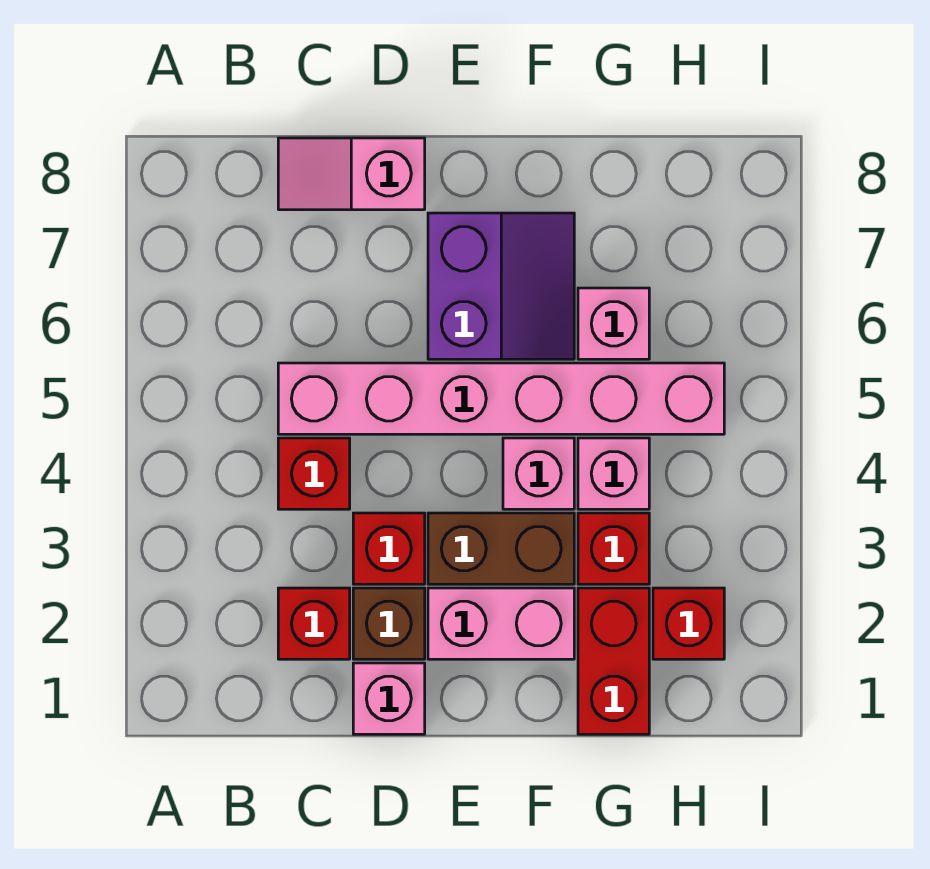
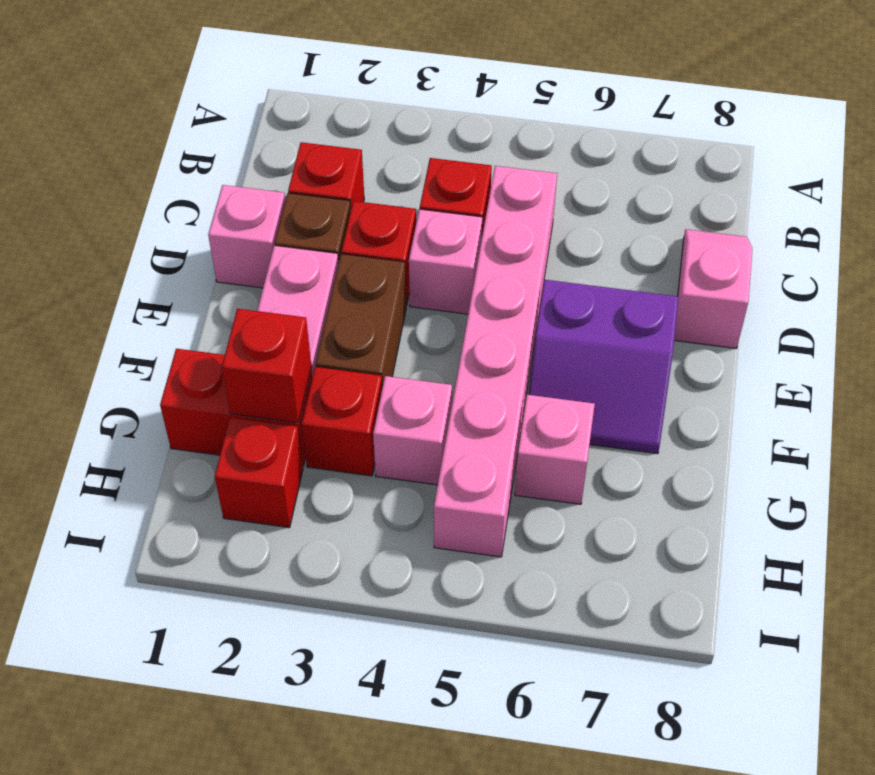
pink 1x1 brick [503,438,574,509] -> pink 1x1 brick moved to [409,209,482,314]
none -> red 1x1 brick [222,309,311,423]

